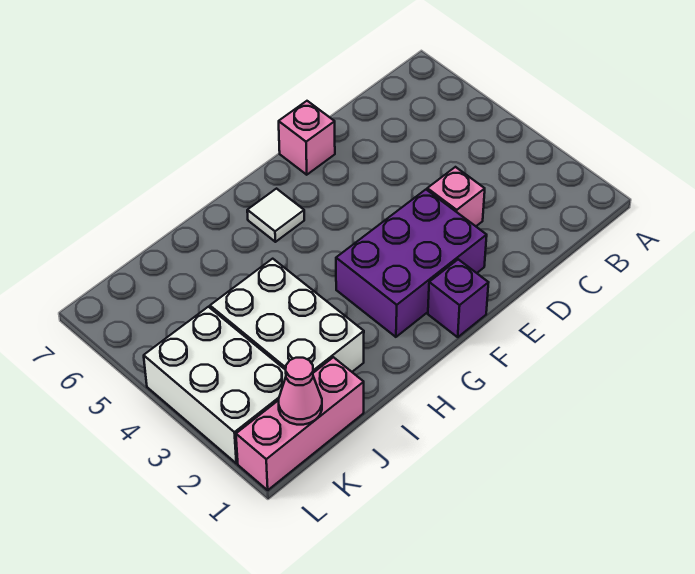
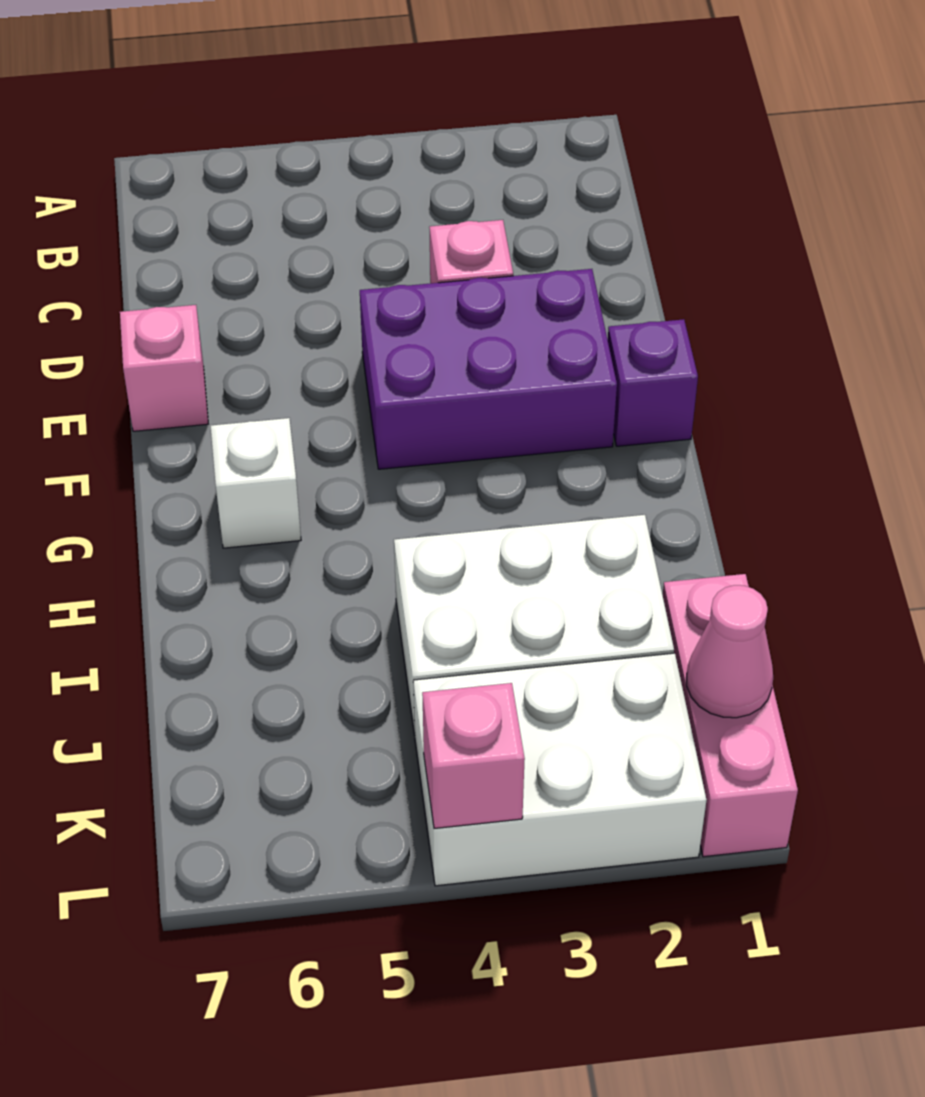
purple 2x3 brick [336,190,487,337] -> purple 2x3 brick turned to [360,269,617,469]
white 1x1 tile [247,189,304,242] -> white 1x1 brick [211,418,301,548]
none -> pink 1x1 brick [422,683,525,828]

